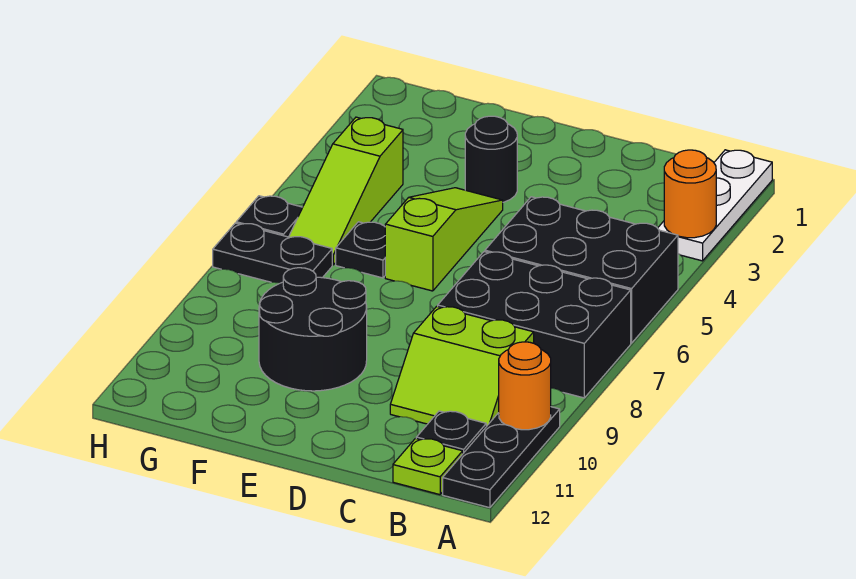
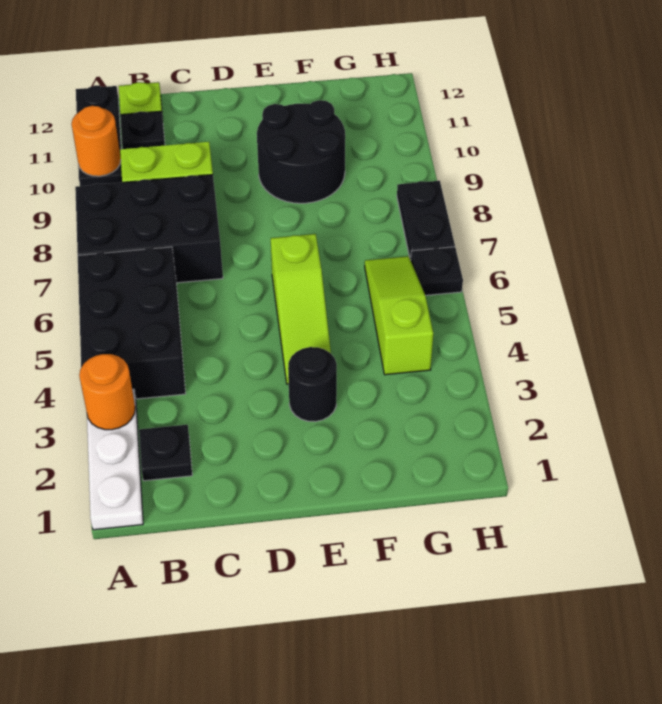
black 2x3 brick [485,197,678,343] -> black 2x3 brick turned to [78,247,186,399]
black 1x1 plate [336,222,385,278] -> black 1x1 plate moved to [139,425,192,481]
black 1x2 plate [213,223,332,283] -> black 1x2 plate turned to [397,181,455,260]

